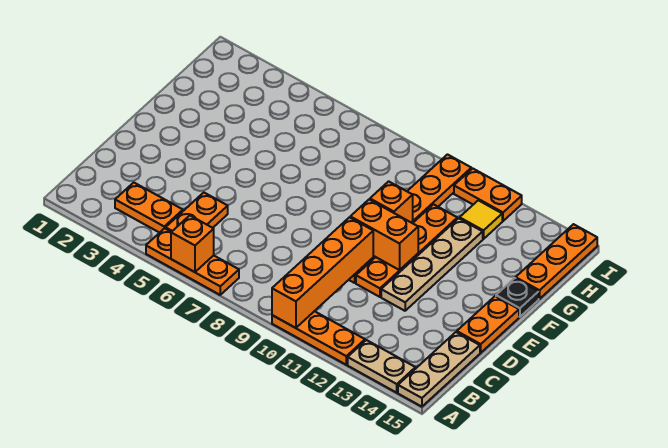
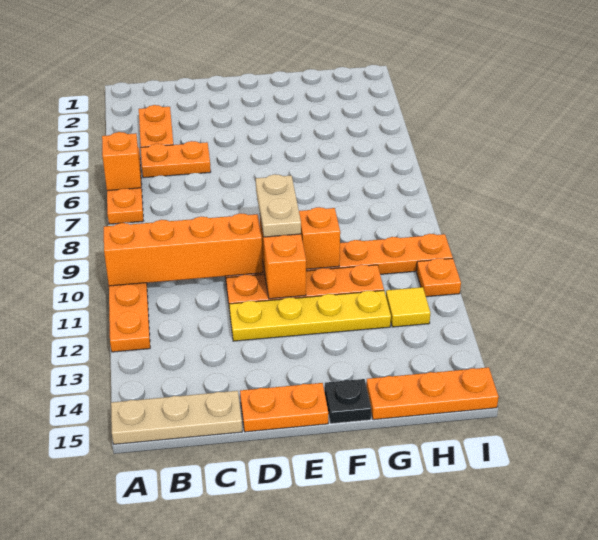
tan 1x2 plate [348,340,415,393] -> tan 1x2 plate moved to [256,174,301,237]
tan 1x4 plate [381,218,483,311] -> yellow 1x4 plate [229,291,391,341]
orange 1x2 plate [454,168,522,221] -> orange 1x1 plate [416,258,461,297]

